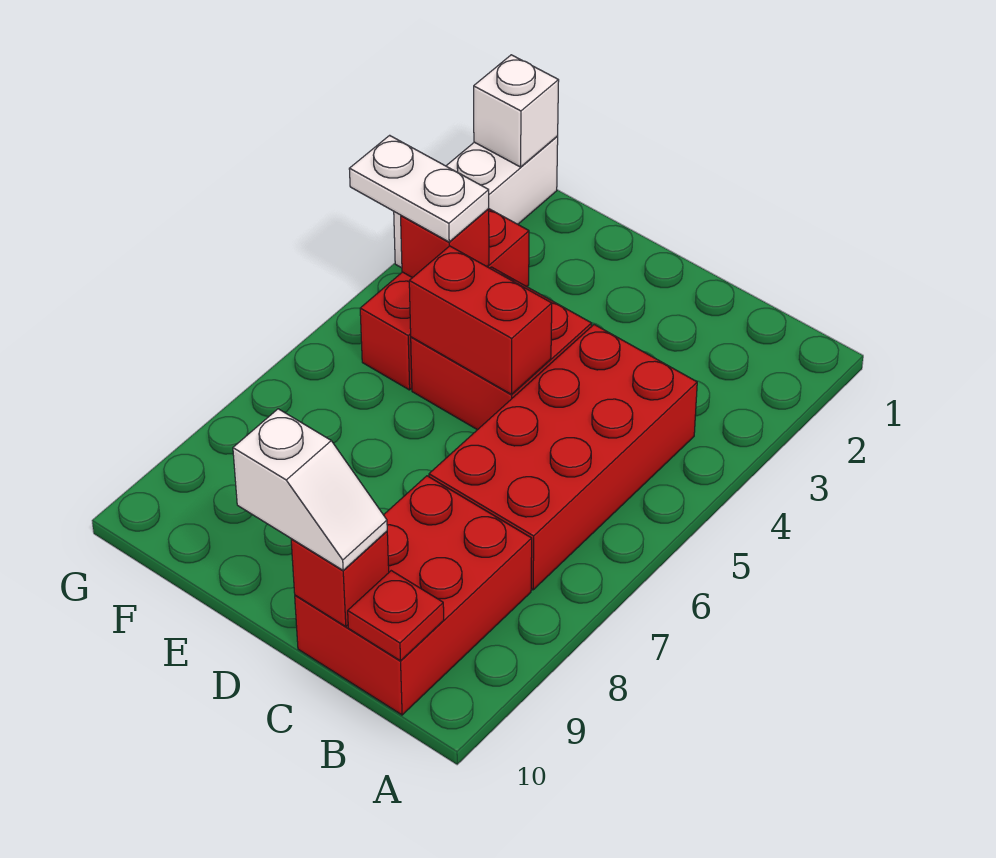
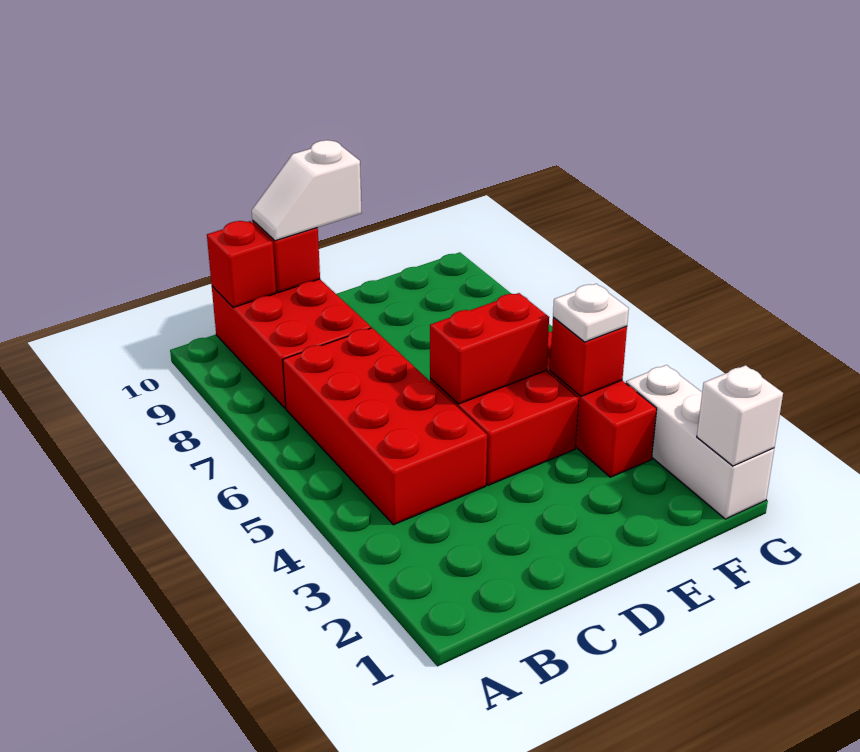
red 1x1 plate [348,571,444,661] -> red 1x1 brick [207,221,276,308]
white 1x2 plate [349,135,489,242] -> white 1x1 plate [553,284,629,342]

